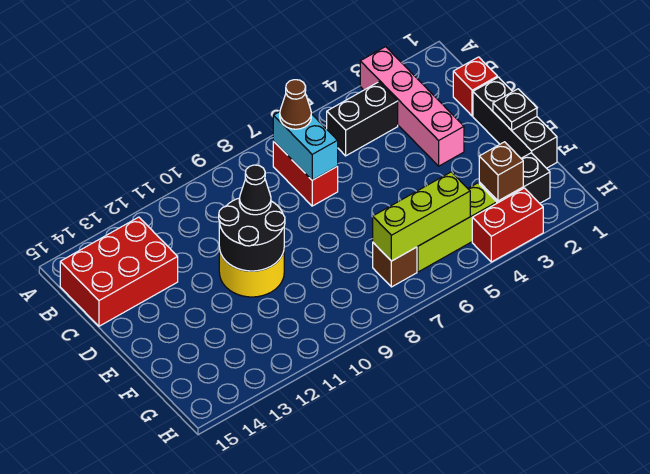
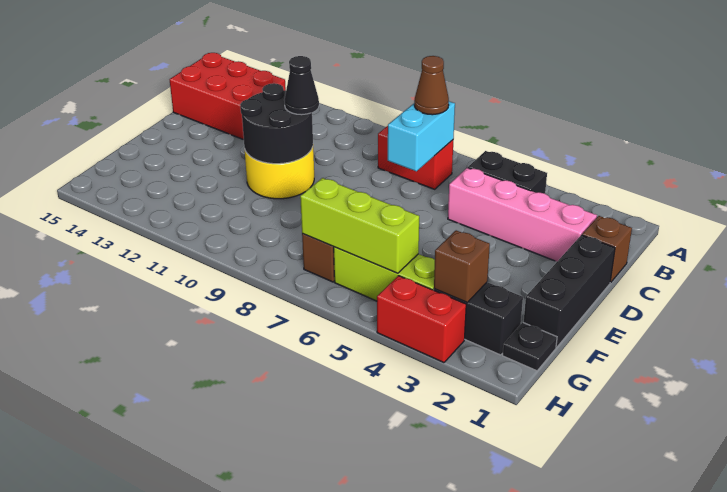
pink 1x4 brick [360,47,464,166] -> pink 1x4 brick turned to [448,168,597,261]
red 1x2 brick [273,141,338,206] -> red 1x2 brick turned to [378,126,453,189]
red 1x1 brick [453,57,497,116] -> brown 1x1 brick [582,216,632,283]
black 1x1 plate [493,89,537,130] -> black 1x1 plate moved to [503,323,557,371]

